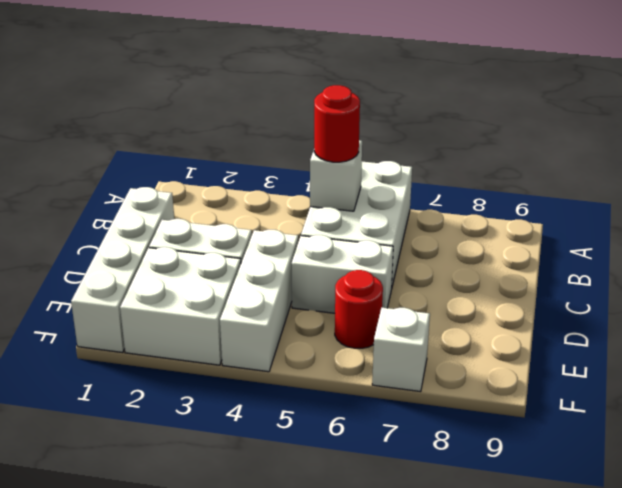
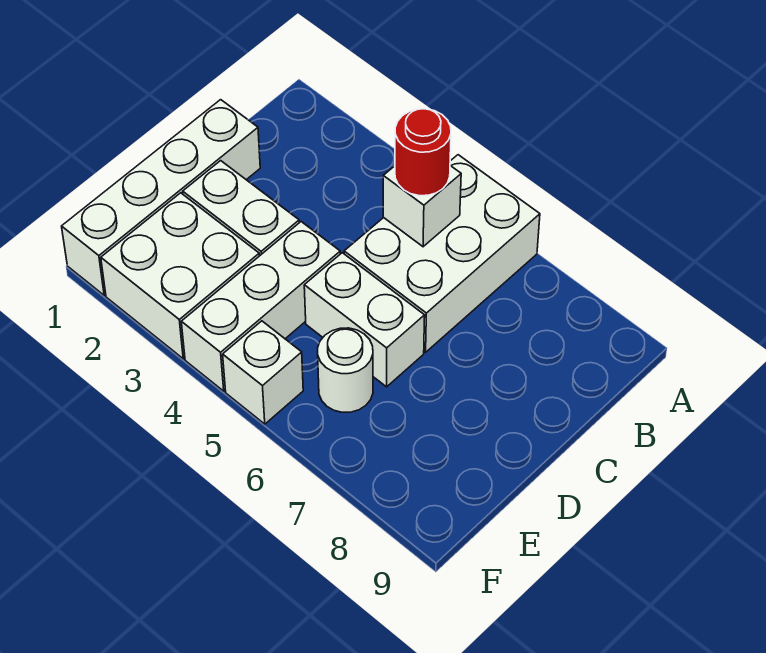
red 1x1 round brick [335,270,383,348] -> white 1x1 round brick [318,328,373,412]
white 1x1 brick [372,308,430,392] -> white 1x1 brick moved to [223,321,303,424]

